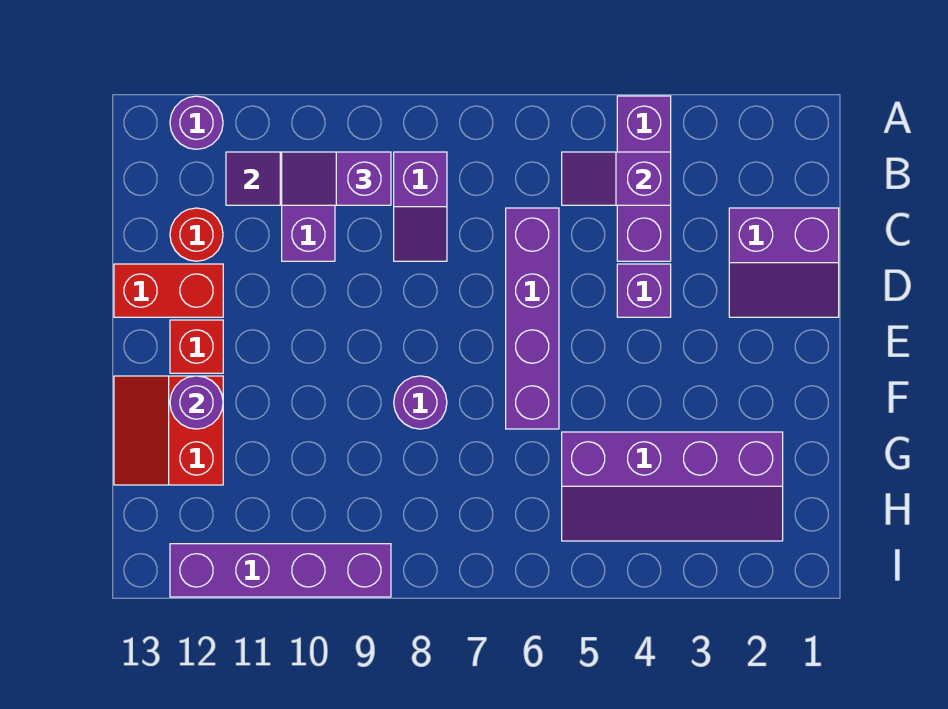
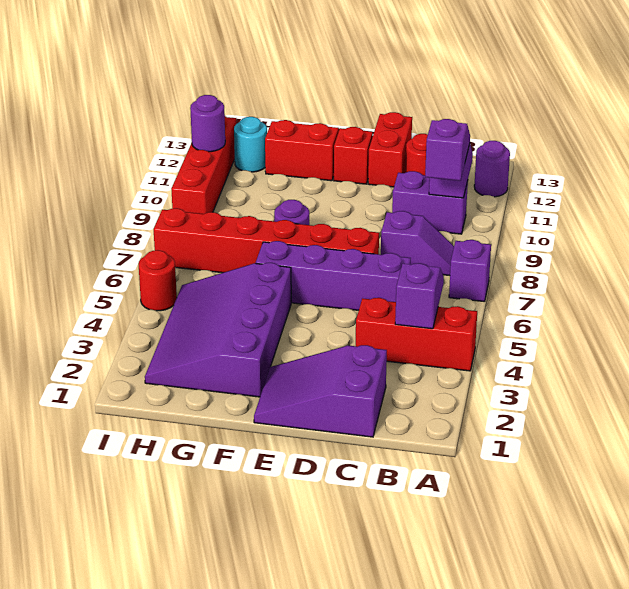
purple 1x3 brick [617,96,671,261] -> red 1x3 brick [356,298,477,371]
purple 1x2 slope [394,152,447,261] -> purple 1x2 slope turned to [381,211,454,275]
purple 2x2 slope [729,208,839,317] -> purple 2x3 slope [254,345,387,437]
purple 1x1 brick [617,264,671,317] -> purple 1x1 brick moved to [449,240,491,302]
none -> red 1x6 brick [154,208,379,273]
purple 1x1 round brick [170,376,223,429] -> purple 1x1 round brick moved to [190,95,225,152]
purple 2x4 slope [562,432,783,541] -> purple 3x4 slope [145,263,291,397]
none -> cyan 1x1 round brick [234,117,267,172]
none -> red 1x1 round brick [139,250,177,311]
purple 1x4 brick [170,544,391,597] -> red 1x4 brick [172,116,236,214]

